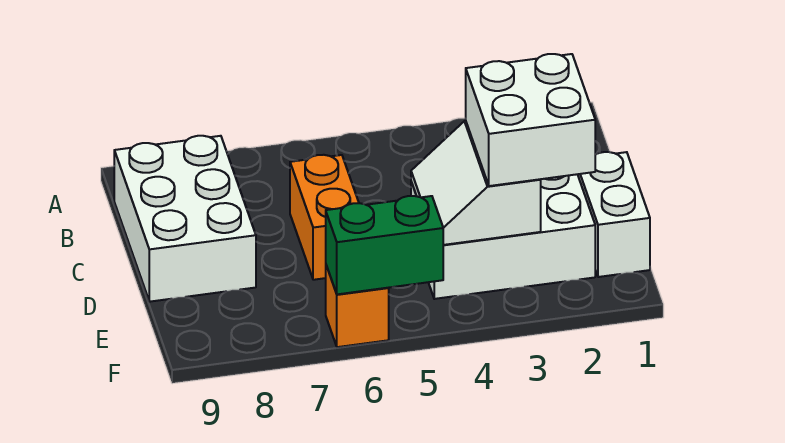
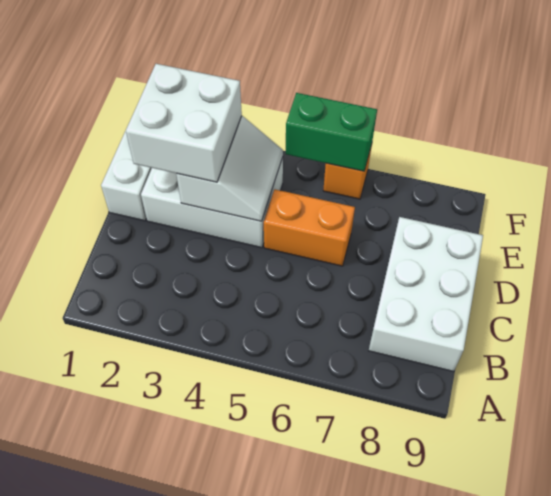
orange 1x2 brick [290,155,359,280] -> orange 1x2 brick turned to [264,189,355,266]

